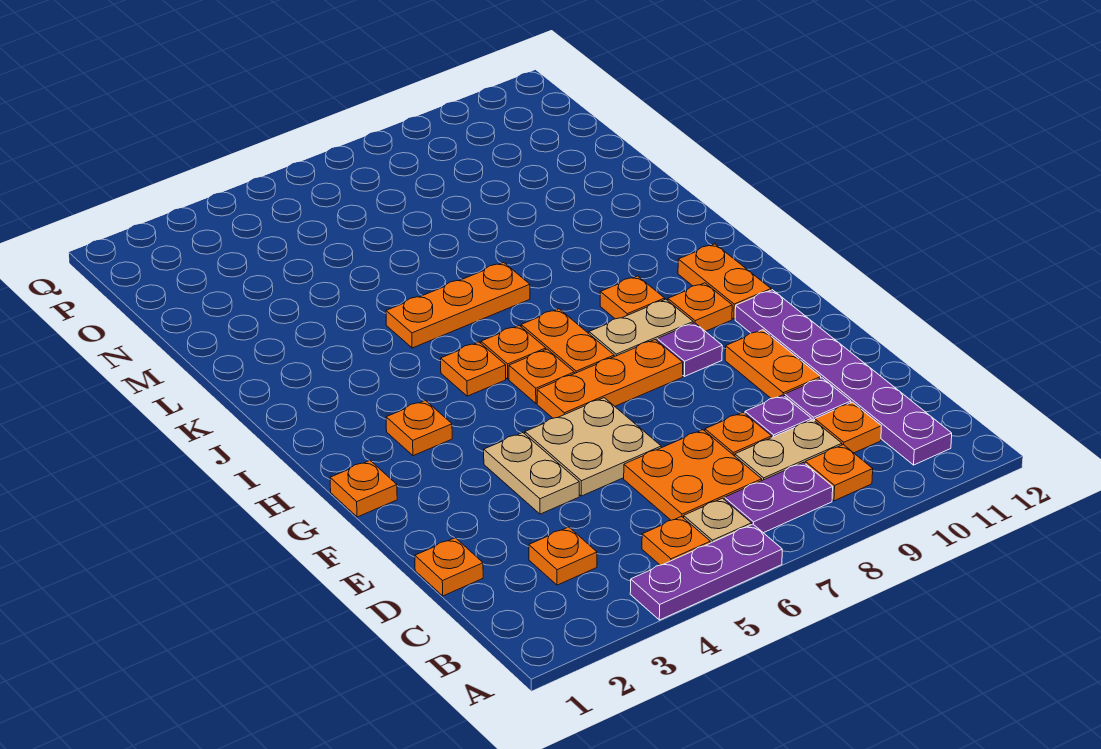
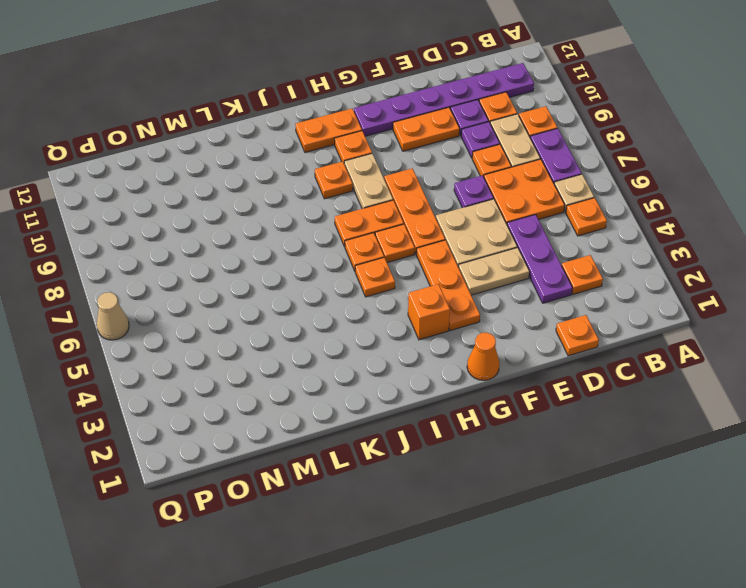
purple 1x3 plate [630,524,782,620] -> purple 1x3 plate moved to [507,215,573,303]
orange 1x1 plate [330,461,397,517] -> orange 1x1 cone [467,333,500,380]
purple 1x1 plate [657,323,722,376] -> purple 1x1 plate moved to [454,175,494,208]
orange 1x1 plate [386,400,452,456] -> orange 1x1 brick [408,284,450,340]
orange 1x3 plate [386,262,530,348] -> orange 1x3 plate moved to [416,240,480,331]
none -> tan 1x1 cone [97,292,129,340]

